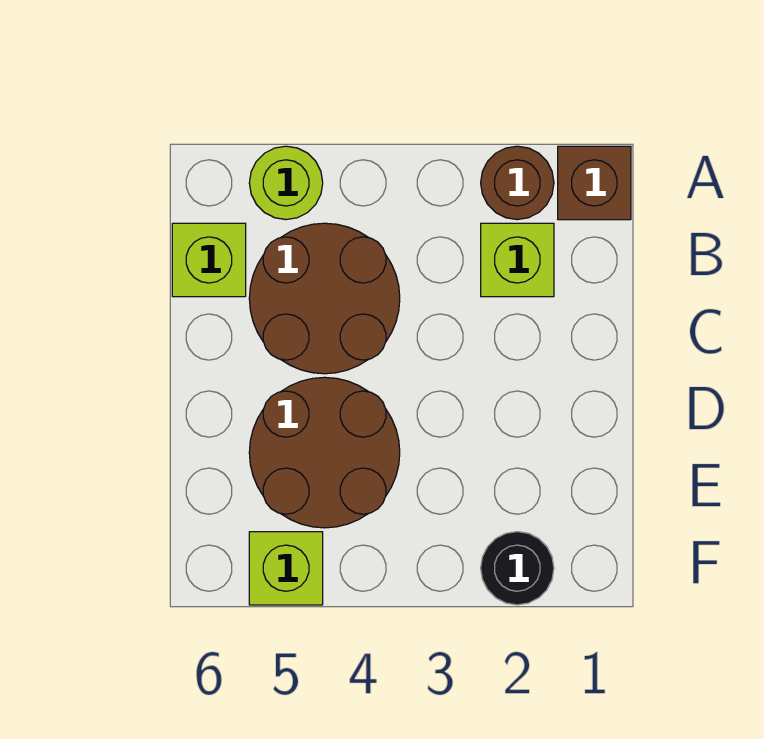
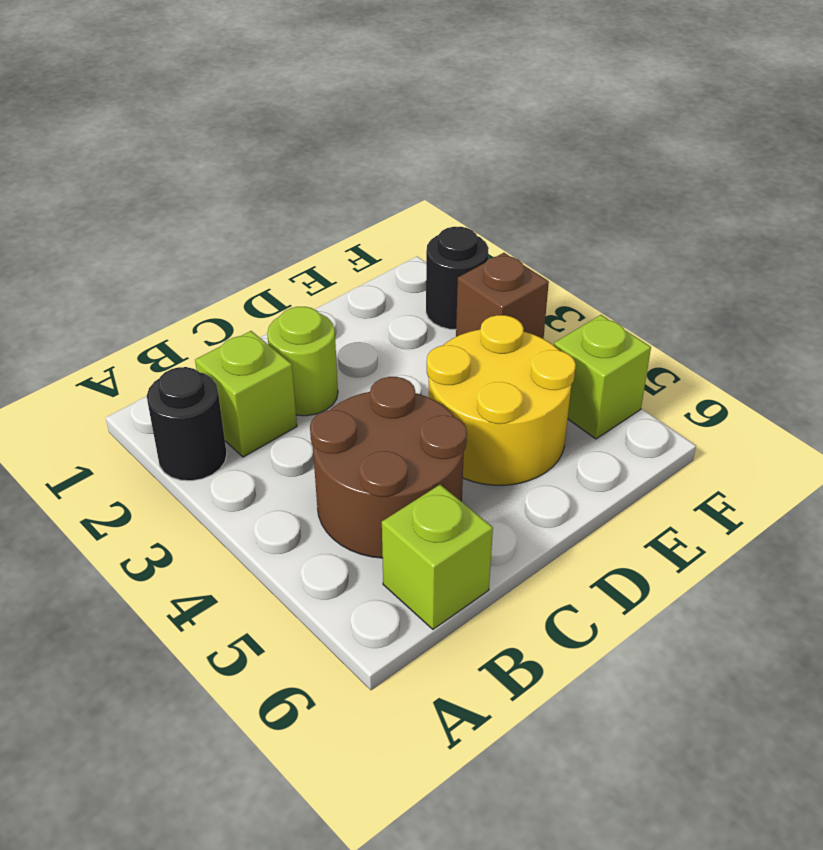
brown 1x1 brick [558,146,631,220] -> brown 1x1 brick moved to [456,253,549,339]
brown 1x1 round brick [481,146,554,220] -> black 1x1 round brick [147,367,227,481]
lime 1x1 round brick [249,146,323,220] -> lime 1x1 round brick moved to [267,307,338,416]
brown 2x2 round brick [249,377,400,528] -> yellow 2x2 round brick [427,315,576,485]

